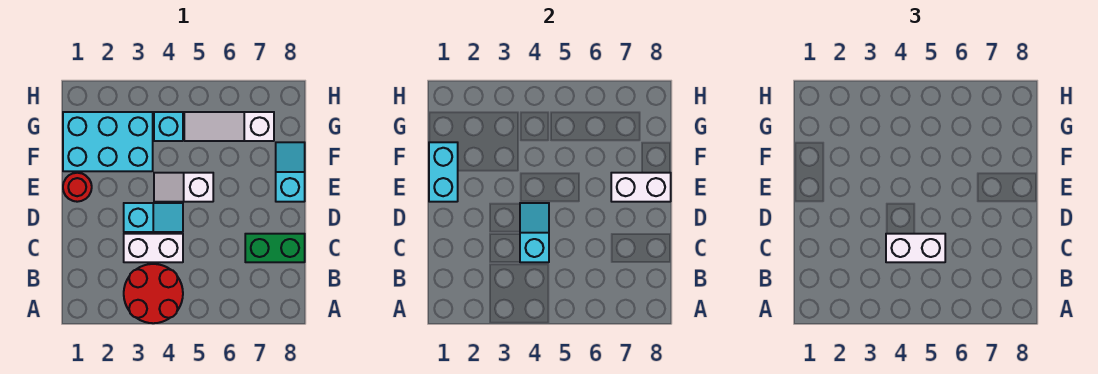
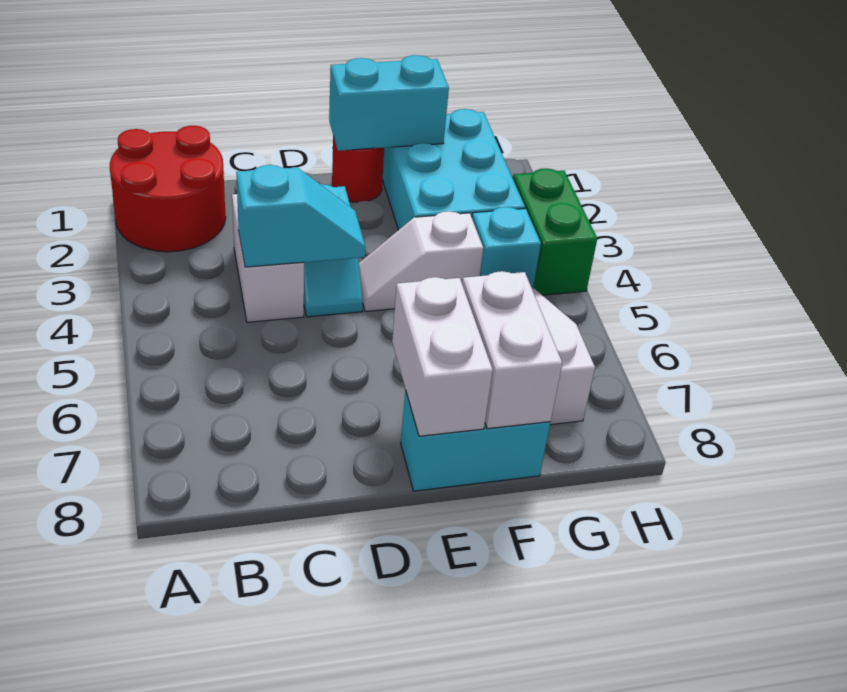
red 2x2 round brick [124,264,183,323] -> red 2x2 round brick moved to [110,126,226,252]
white 1x2 brick [886,234,945,262] -> white 1x2 brick moved to [462,271,562,429]
green 1x2 brick [245,234,305,262] -> green 1x2 brick moved to [513,168,597,295]
white 1x2 slope [154,173,213,202] -> white 1x2 slope turned to [359,211,483,311]
cyan 1x2 slope [276,142,305,202] -> cyan 1x2 brick [401,390,550,491]

